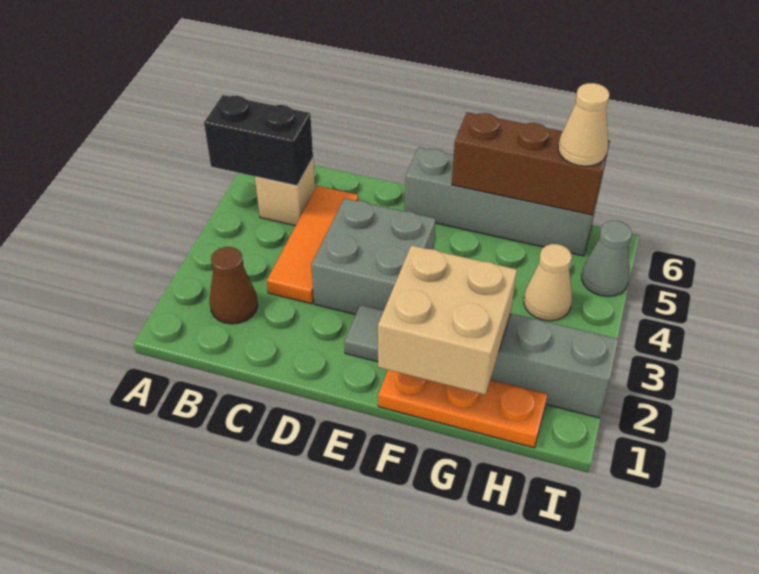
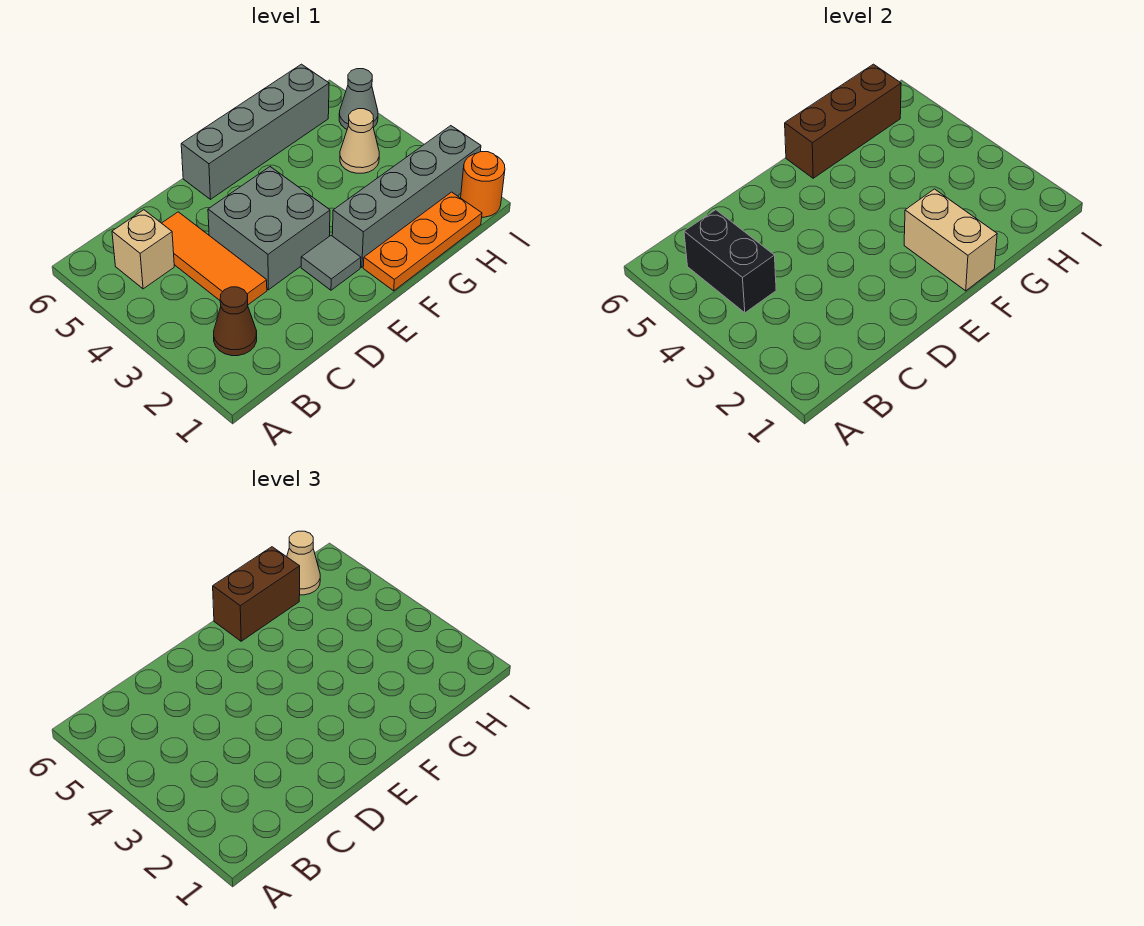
black 1x2 brick [204,95,313,186] -> black 1x2 brick turned to [684,210,776,313]
tan 2x2 brick [378,245,517,394] -> tan 1x2 brick [904,189,997,291]
none -> brown 1x2 brick [213,547,300,641]
none -> orange 1x1 round brick [461,152,505,217]

